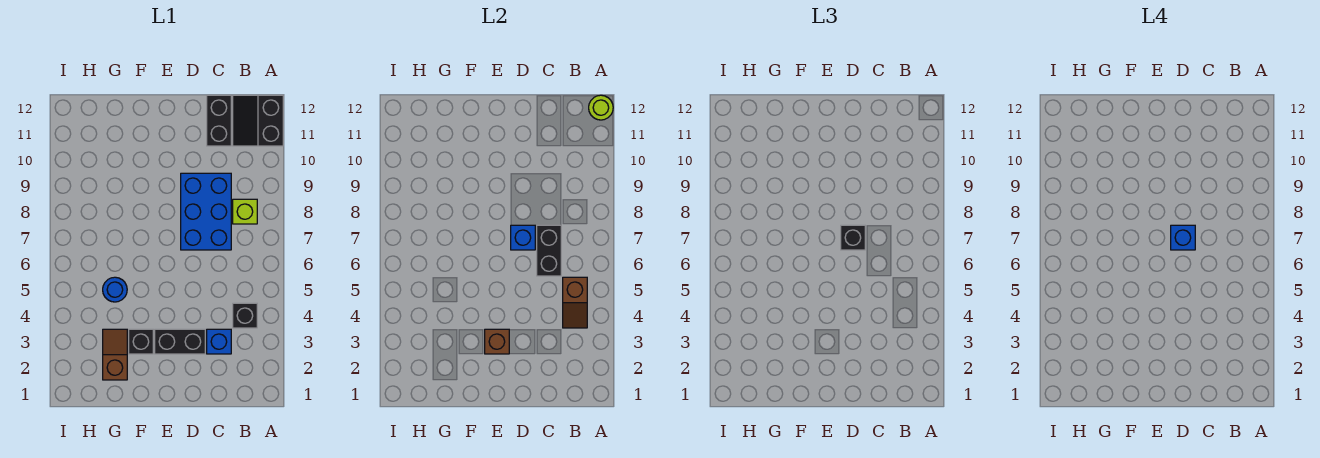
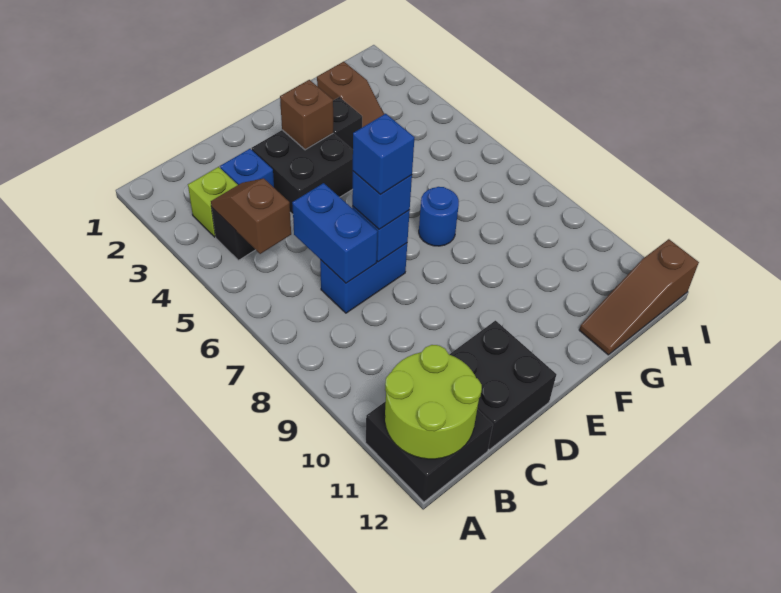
black 2x2 slope [233,95,283,146] -> black 2x2 brick [365,401,493,502]
lime 1x1 round brick [589,95,613,120] -> lime 2x2 round brick [385,345,482,459]
lime 1x1 brick [233,199,257,224] -> lime 1x1 brick moved to [188,167,238,237]
black 1x2 brick [537,225,561,276] -> blue 1x2 brick [292,183,378,283]
blue 2x3 brick [181,173,231,250] -> blue 1x2 brick [320,243,407,313]
black 1x2 brick [207,95,231,146] -> black 2x2 brick [450,321,556,450]
black 1x2 brick [155,329,205,354] -> black 2x2 brick [252,130,353,214]
black 1x1 brick [841,225,865,250] -> blue 1x1 brick [352,171,412,229]
blue 1x1 round brick [103,277,127,302] -> blue 1x1 round brick moved to [419,187,459,246]
none -> brown 1x3 slope [579,239,699,355]

